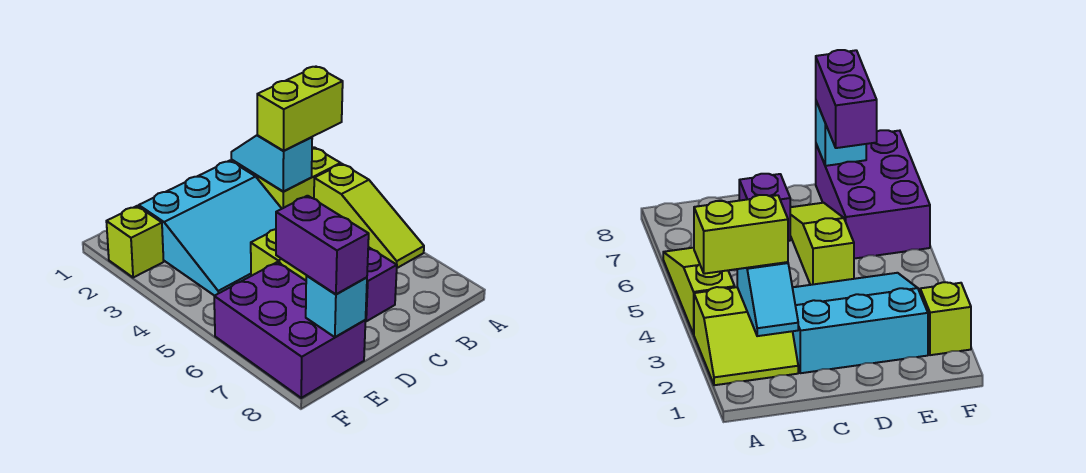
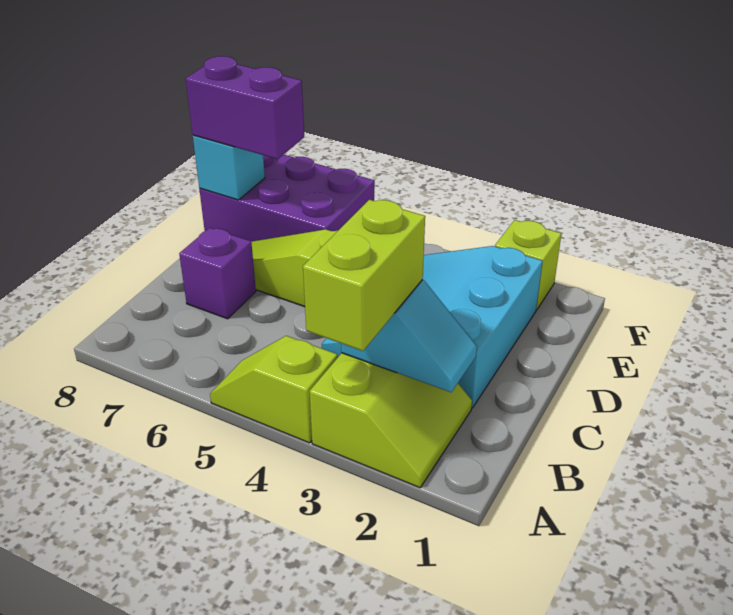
lime 1x3 slope [314,164,424,268] -> lime 1x2 slope [210,336,337,443]

